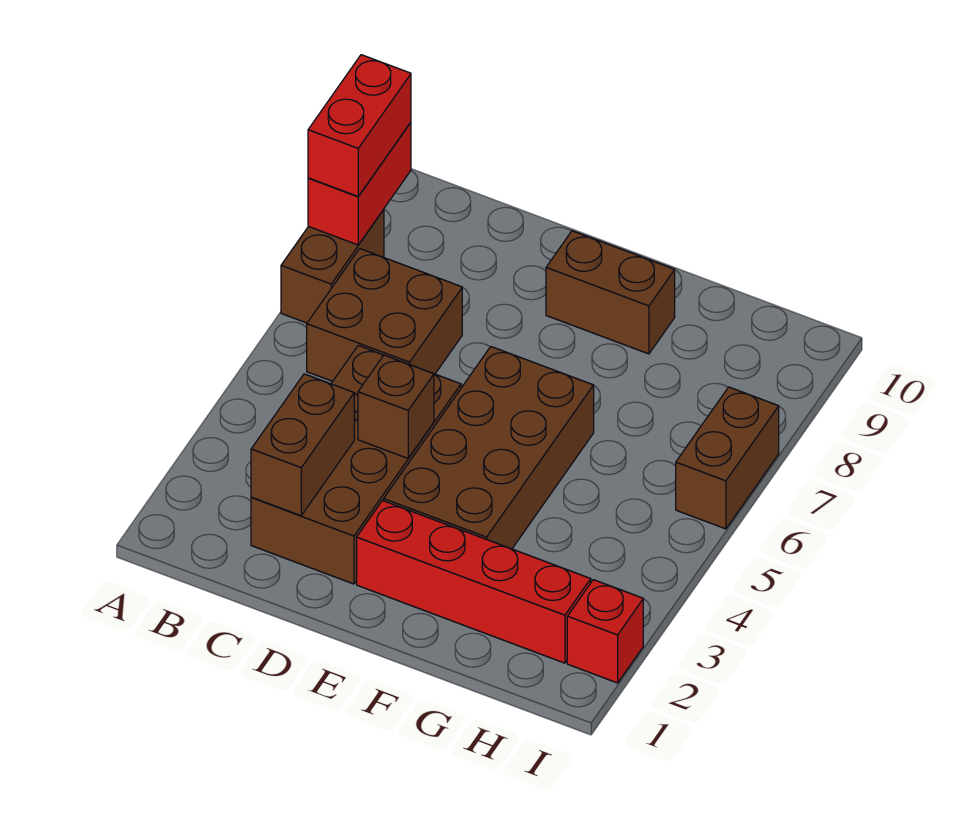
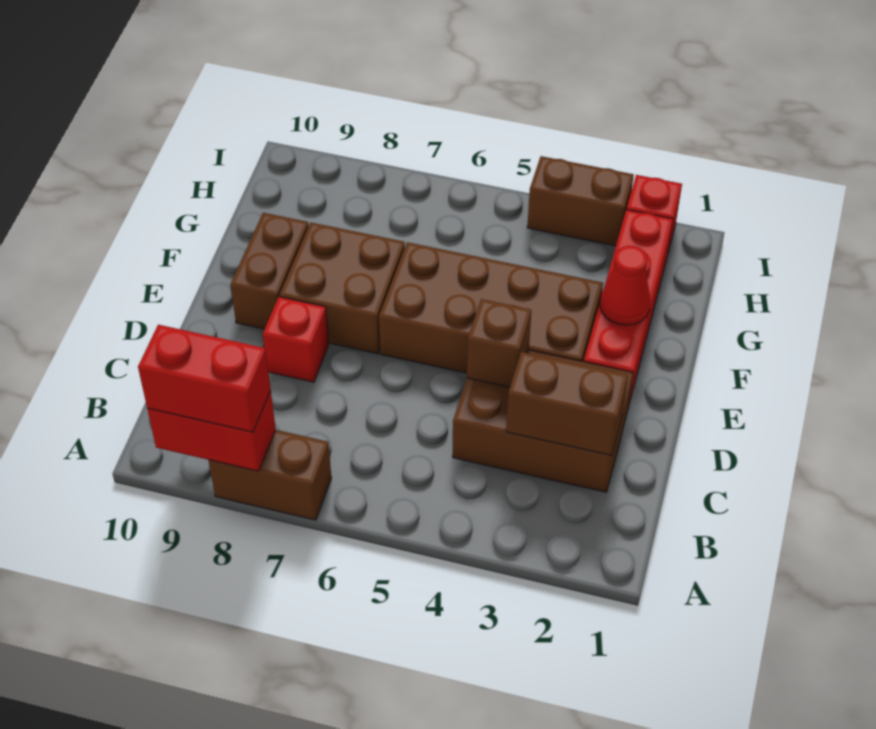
brown 2x2 brick [307,249,462,381] -> brown 2x2 brick moved to [279,223,405,354]
brown 2x4 brick [251,345,461,584] -> brown 2x3 brick [453,350,633,492]
none -> red 1x1 brick [263,297,329,382]
none -> red 1x1 cone [600,246,650,325]
brown 1x2 brick [676,387,779,529] -> brown 1x2 brick moved to [527,156,634,246]

